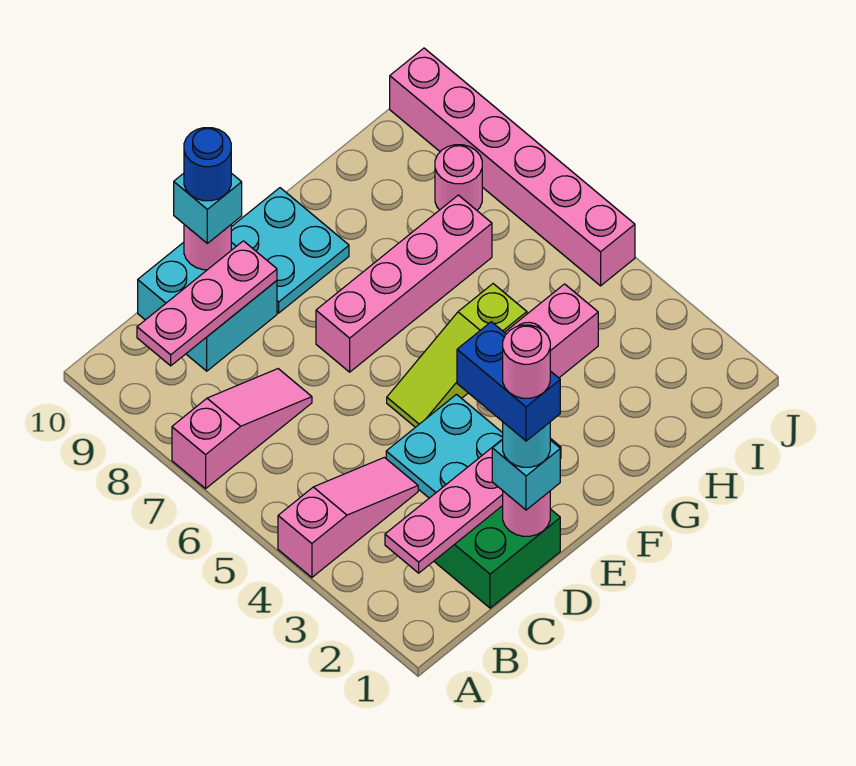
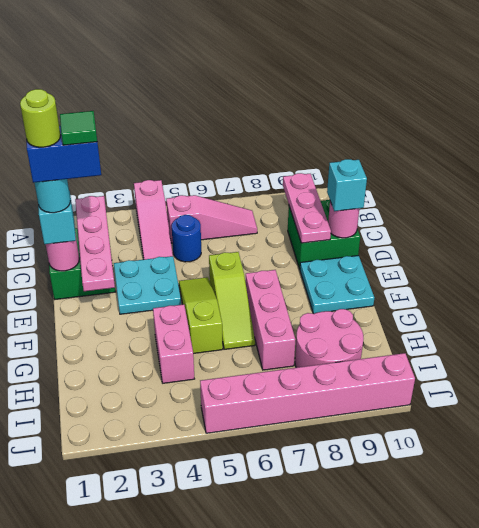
pink 1x3 slope [172,369,312,489] -> pink 1x3 slope turned to [166,195,257,243]
cyan 2x2 brick [138,242,277,371] -> green 2x2 brick [288,199,360,269]
pink 1x1 round brick [503,325,550,398] -> lime 1x1 round brick [20,89,61,147]
none -> green 1x1 tile [60,111,97,145]
blue 1x1 round brick [184,128,231,201] -> blue 1x1 round brick moved to [172,215,201,262]
none -> lime 1x3 slope [209,252,255,349]
pink 1x4 brick [316,195,492,372] -> pink 1x3 brick [245,270,295,370]
pink 1x1 round brick [435,145,482,210] -> pink 2x2 round brick [295,309,364,368]

